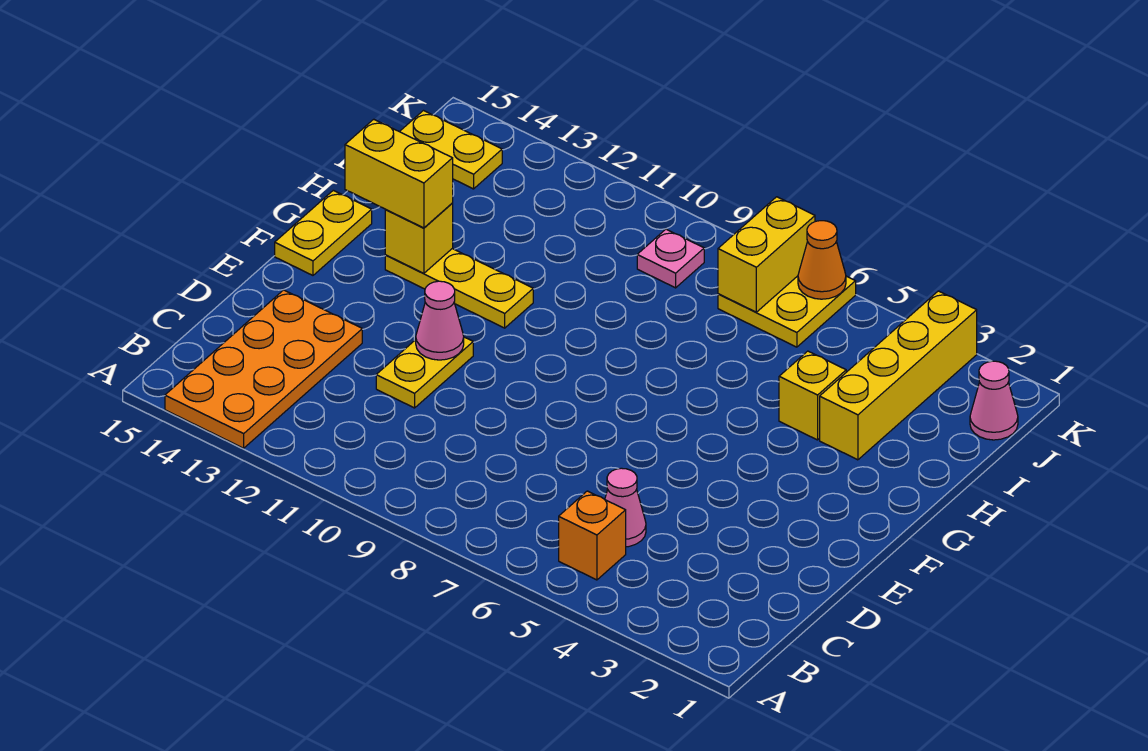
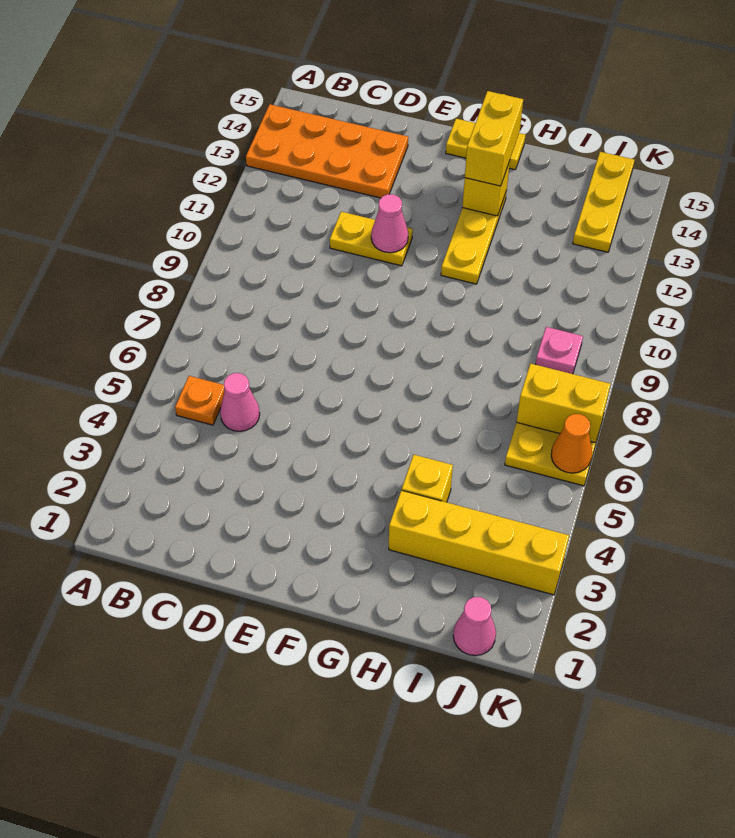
orange 1x1 brick [559,491,626,580] -> orange 1x1 plate [175,376,225,425]
yellow 1x2 plate [400,111,502,189] -> yellow 1x3 plate [573,152,634,252]

